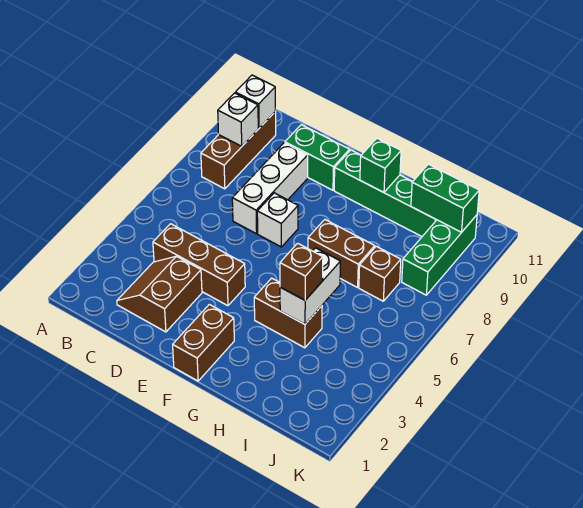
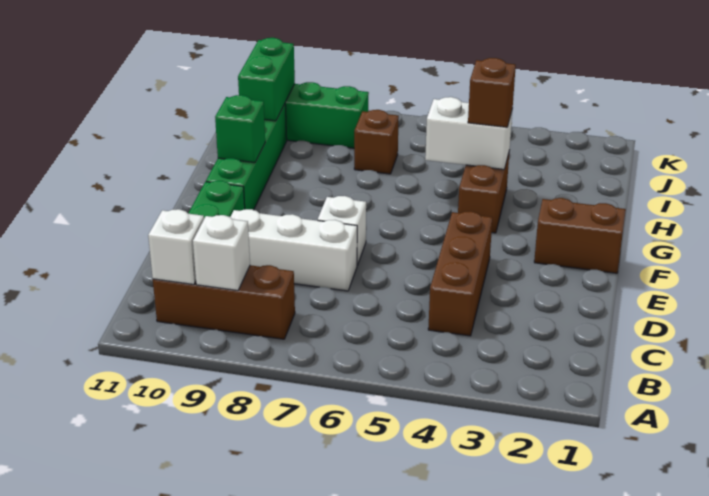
brown 2x2 slope [117,256,202,332] -> none
brown 1x2 brick [308,220,375,287] -> none

